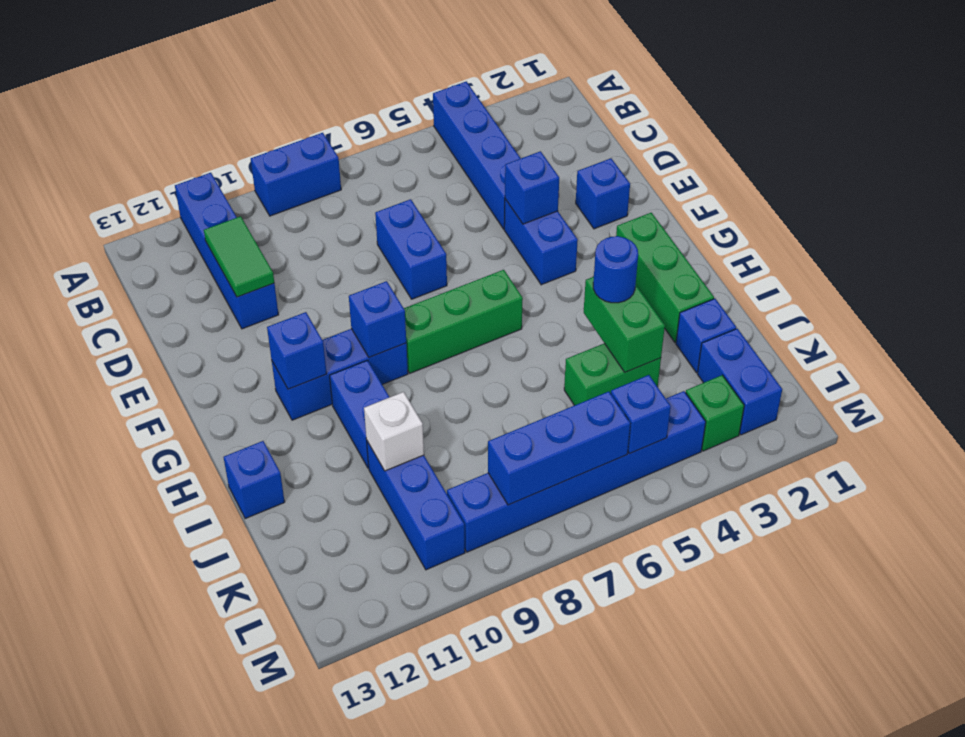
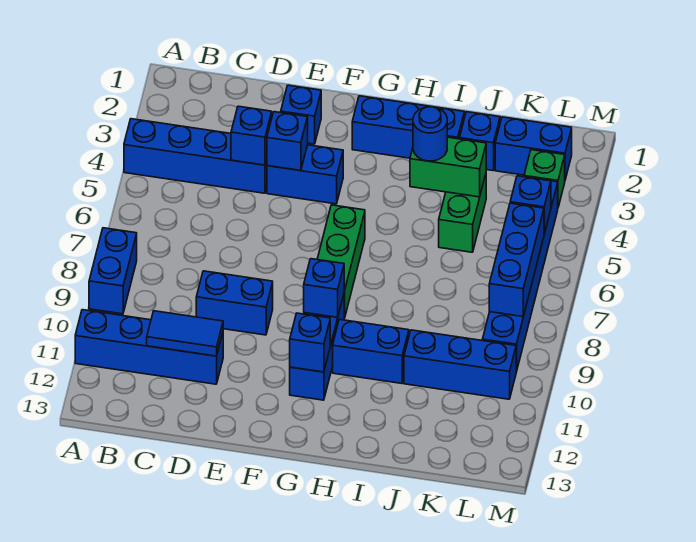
green 1x2 tile [204,216,274,297] -> blue 1x2 tile [147,311,223,356]
blue 1x2 brick [375,199,447,299] -> blue 1x2 brick moved to [196,271,273,335]
green 1x3 brick [616,213,714,343] -> blue 1x3 brick [352,96,464,158]
blue 1x1 brick [224,441,285,519] -> blue 1x1 brick moved to [231,106,272,165]
white 1x1 brick [364,392,424,471] -> none

